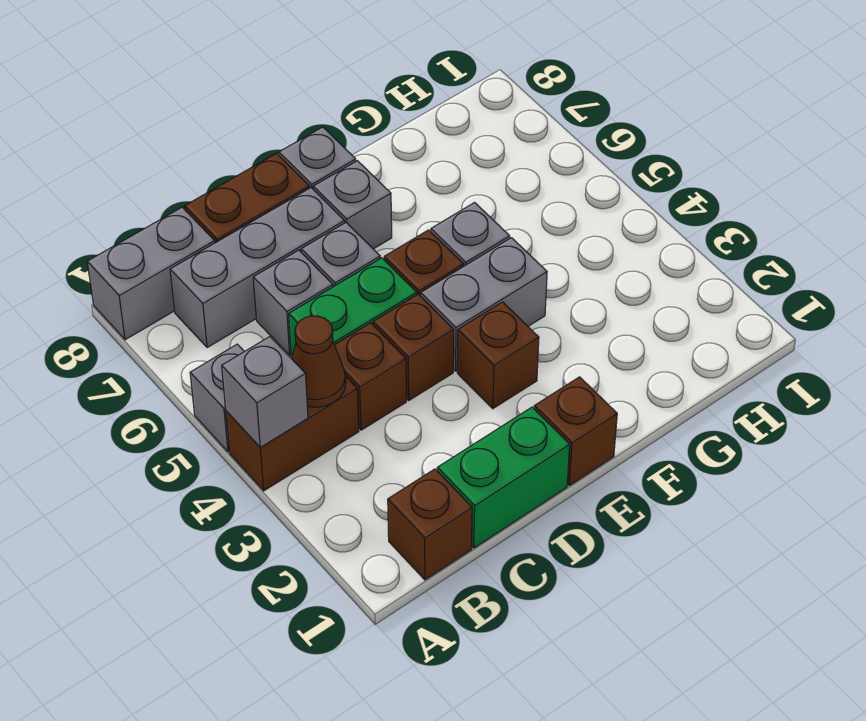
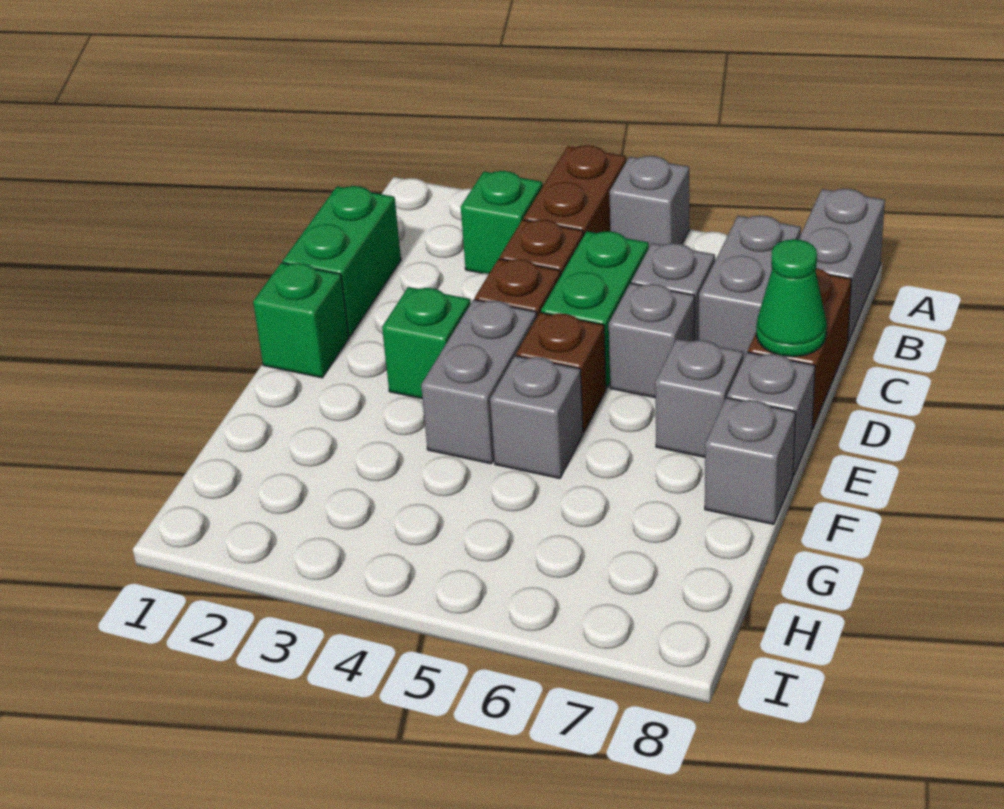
grey 1x1 brick [222,337,308,447] -> grey 1x1 brick moved to [705,398,796,524]
brown 1x1 brick [388,469,472,580] -> none
none -> green 1x1 brick [461,171,543,274]
brown 1x1 cone [291,316,346,407] -> none
grey 1x3 brick [170,188,345,348] -> grey 1x2 brick [699,216,801,359]
none -> green 1x1 cone [756,239,827,357]
brown 1x1 brick [534,377,617,485] -> green 1x1 brick [253,263,349,378]
brown 1x1 brick [457,302,539,409] -> green 1x1 brick [382,287,471,398]

